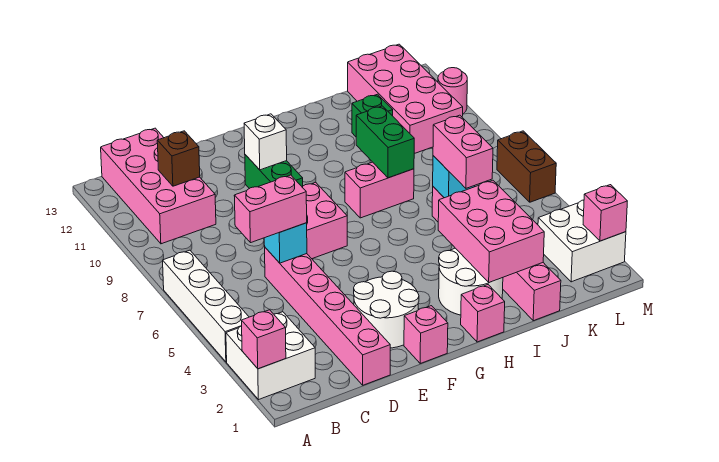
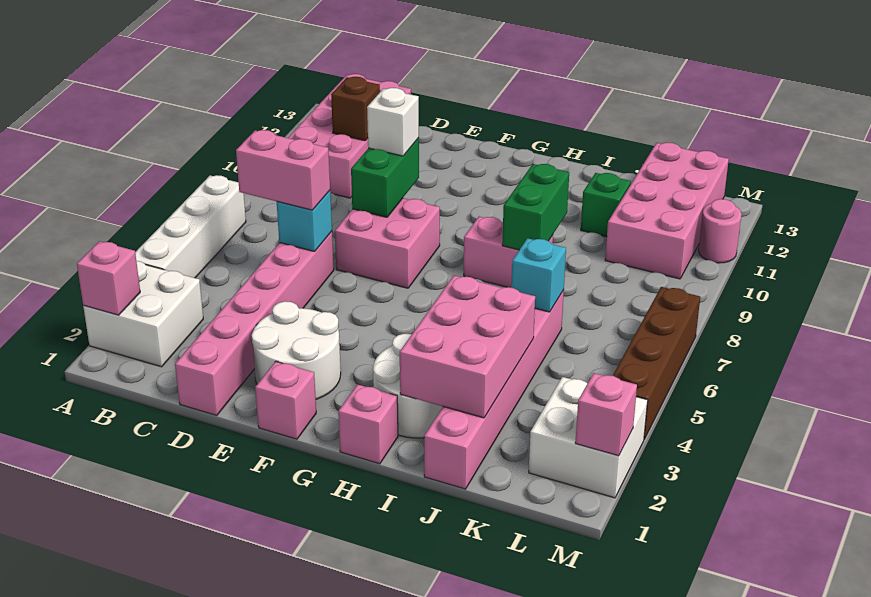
pink 1x2 brick [433,115,493,188] -> none
brown 1x2 brick [497,131,556,202] -> brown 1x4 brick [613,287,700,439]

